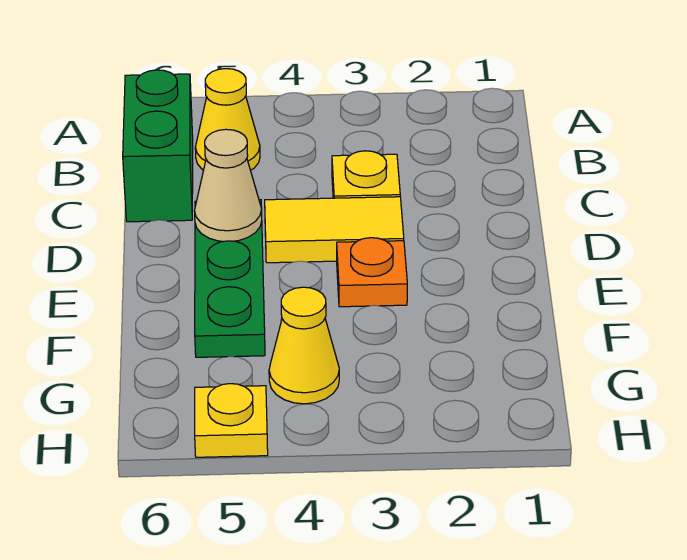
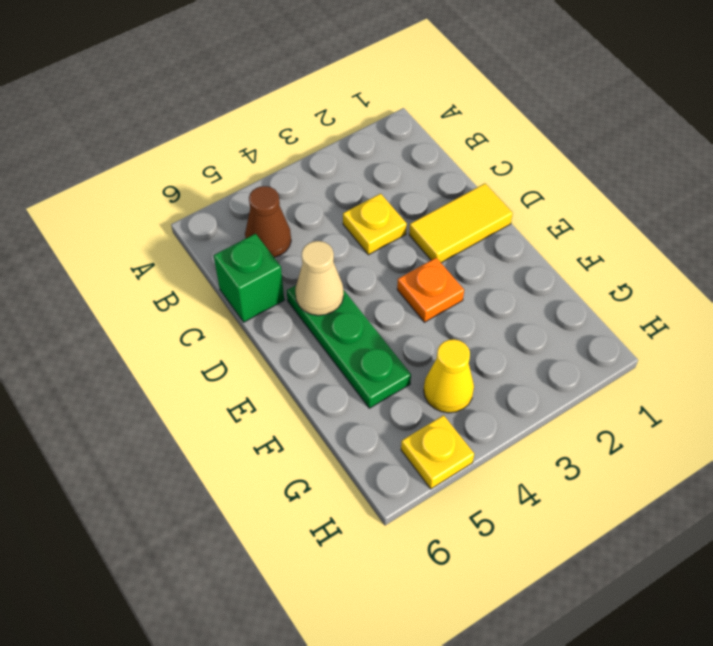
yellow 1x1 cone [195,69,260,170] -> brown 1x1 cone [245,186,291,258]
green 1x2 brick [123,70,193,222] -> green 1x1 brick [214,234,284,322]
yellow 1x2 tile [265,197,404,263] -> yellow 1x2 tile moved to [409,184,513,263]

